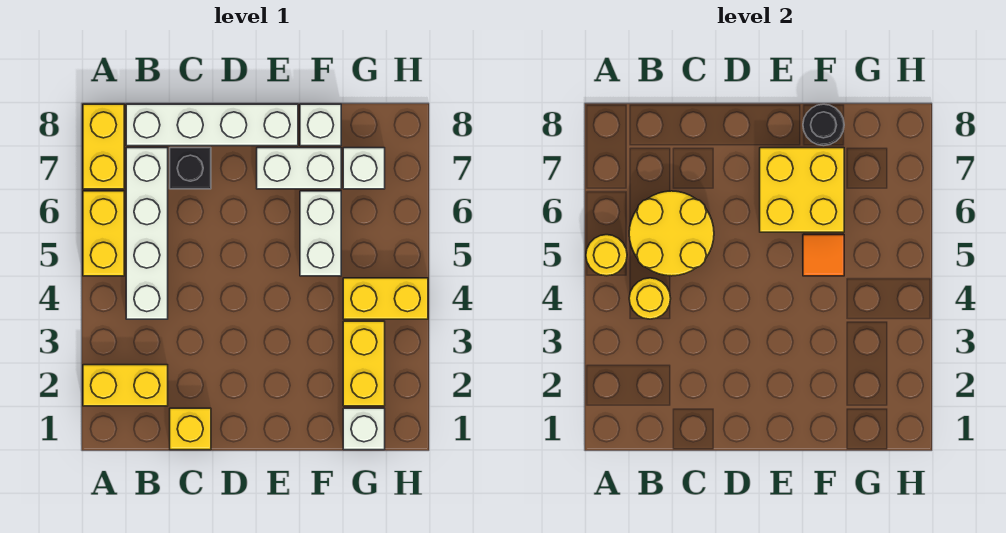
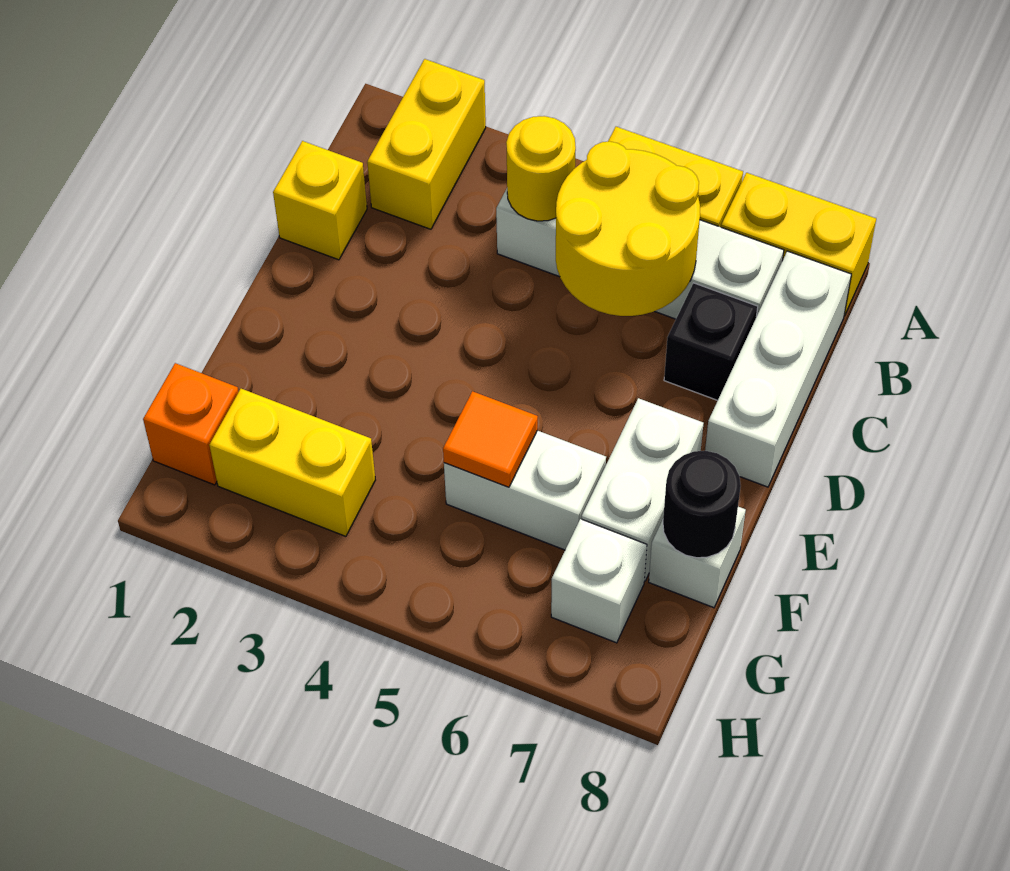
yellow 1x1 round brick [586,235,627,276] -> none
white 1x4 brick [126,104,298,146] -> white 1x3 brick [705,251,851,487]
yellow 2x2 brick [760,148,844,232] -> none
white 1x1 brick [343,408,385,450] -> orange 1x1 brick [143,363,238,485]
yellow 1x2 brick [343,278,428,319] -> none

